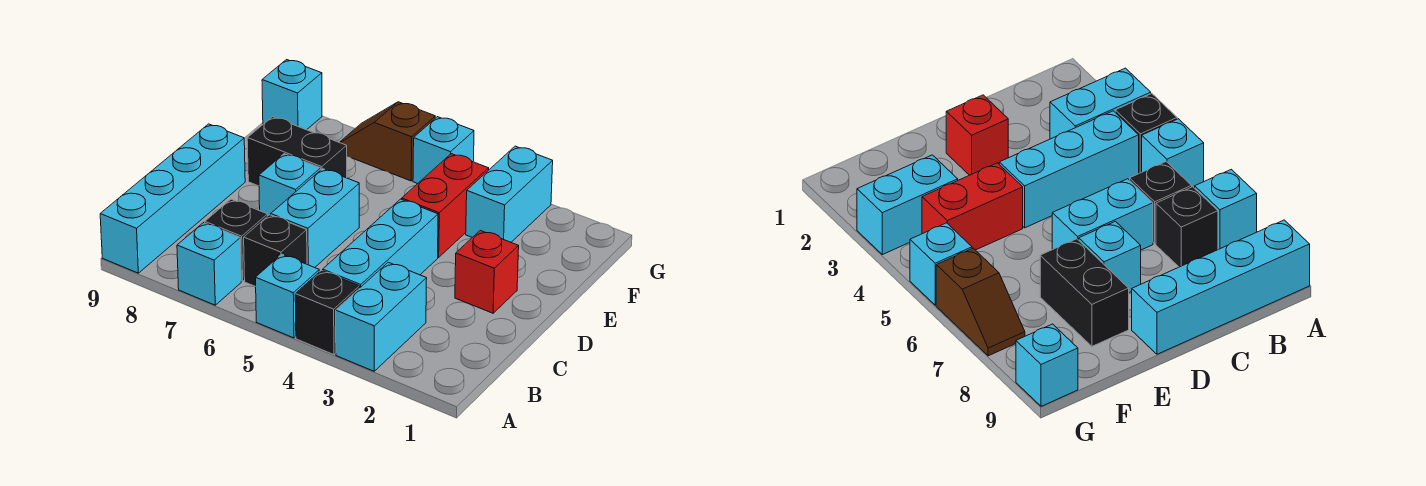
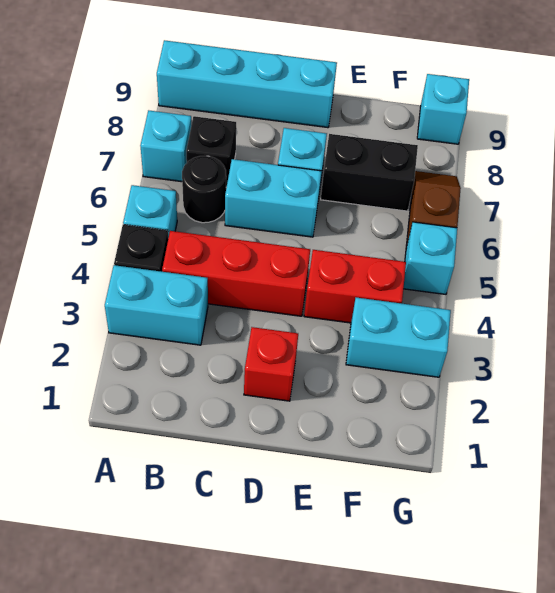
cyan 1x3 brick [323,199,438,287] -> red 1x3 brick [162,231,310,316]
black 1x1 brick [244,215,307,287] -> black 1x1 round brick [182,156,226,223]
black 1x2 brick [247,117,347,186] -> black 1x2 brick turned to [321,134,418,211]

